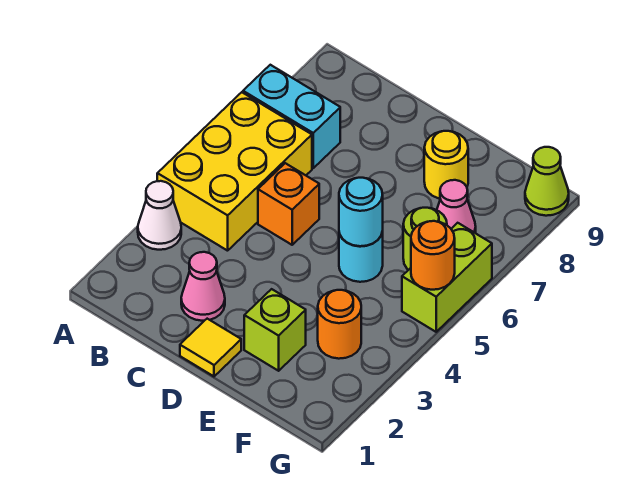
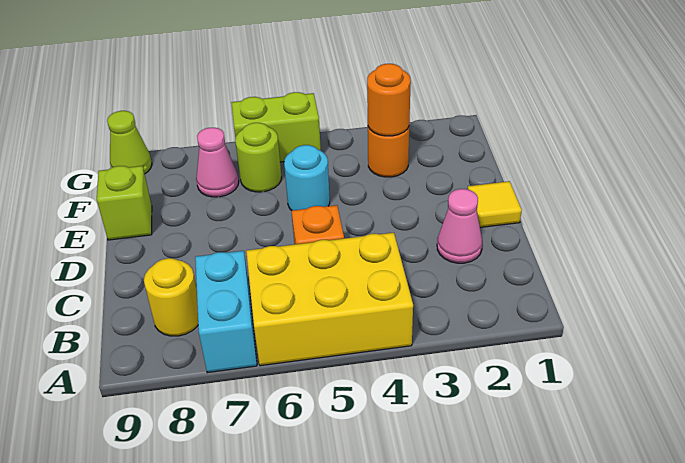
white 1x1 cone [138,181,181,250] -> none
lime 1x1 brick [244,289,306,371] -> lime 1x1 brick moved to [97,166,152,240]
cyan 1x1 round brick [339,178,383,246] -> none
yellow 1x1 round brick [424,131,468,199] -> yellow 1x1 round brick moved to [144,258,198,336]
orange 1x1 round brick [411,221,455,290] -> orange 1x1 round brick moved to [367,64,411,136]

